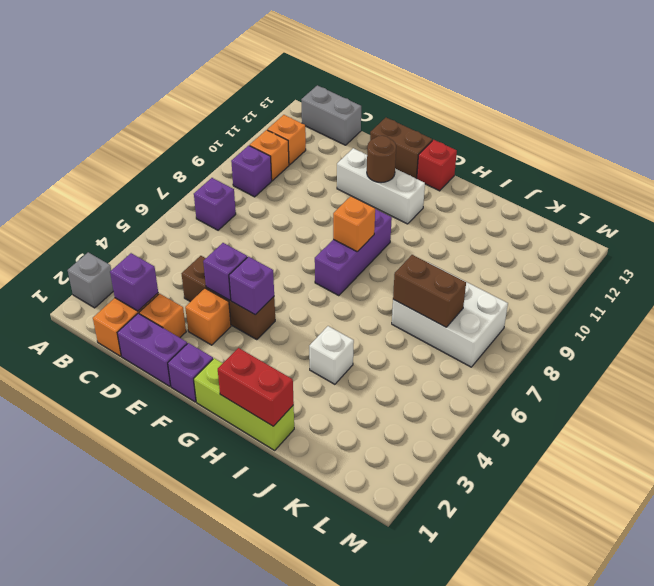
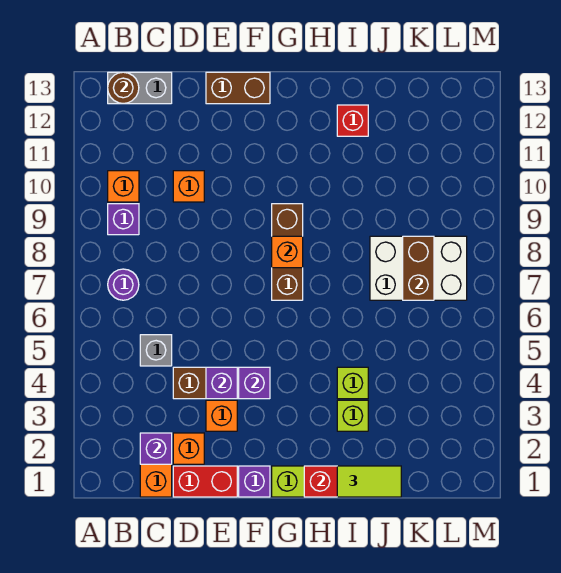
grey 1x1 brick [68,252,113,308] -> grey 1x1 brick moved to [140,335,172,366]
purple 1x1 brick [194,178,236,230] -> purple 1x1 round brick [108,269,139,300]
orange 1x1 brick [267,115,306,165] -> orange 1x1 brick moved to [173,171,204,202]
purple 1x2 brick [117,313,187,386] -> red 1x2 brick [173,466,237,497]
white 1x3 brick [337,148,425,224] -> none
brown 1x1 round brick [367,136,396,183] -> brown 1x1 round brick moved to [108,72,139,104]
purple 1x3 brick [315,209,392,296] -> brown 1x3 brick [272,204,303,300]
red 1x1 brick [417,140,457,191] -> red 1x1 brick moved to [337,105,368,136]
none -> lime 1x2 tile [337,466,401,497]
none -> lime 1x1 brick [337,400,368,431]
white 1x1 brick [309,326,354,384] -> lime 1x1 brick [337,367,368,399]
brown 1x2 brick [393,255,466,327] -> brown 1x2 brick turned to [403,236,434,300]

